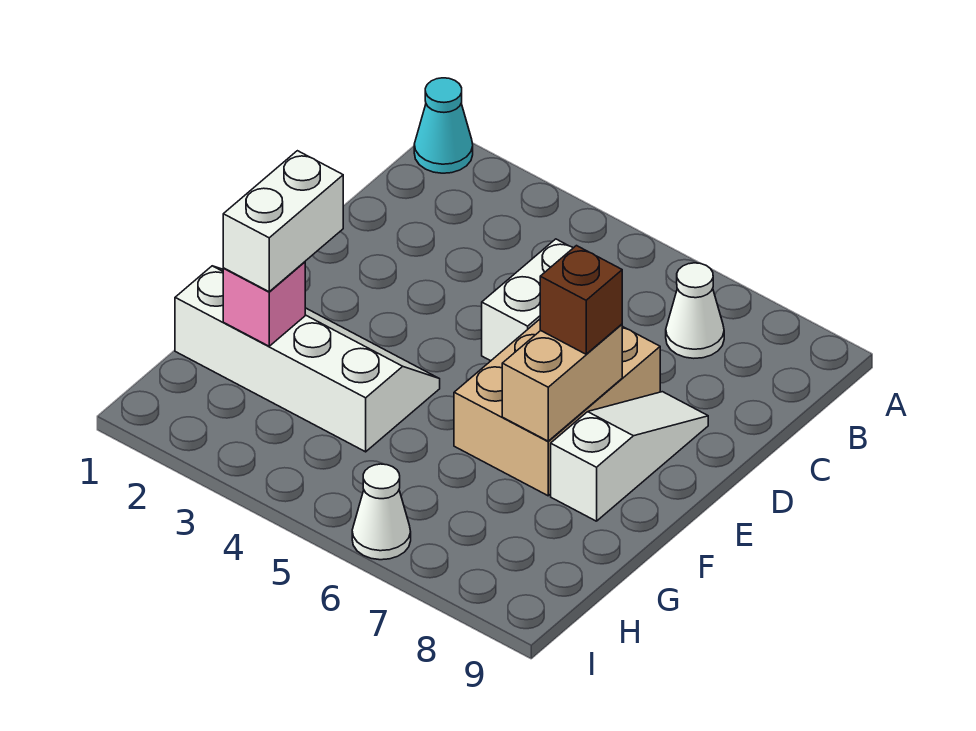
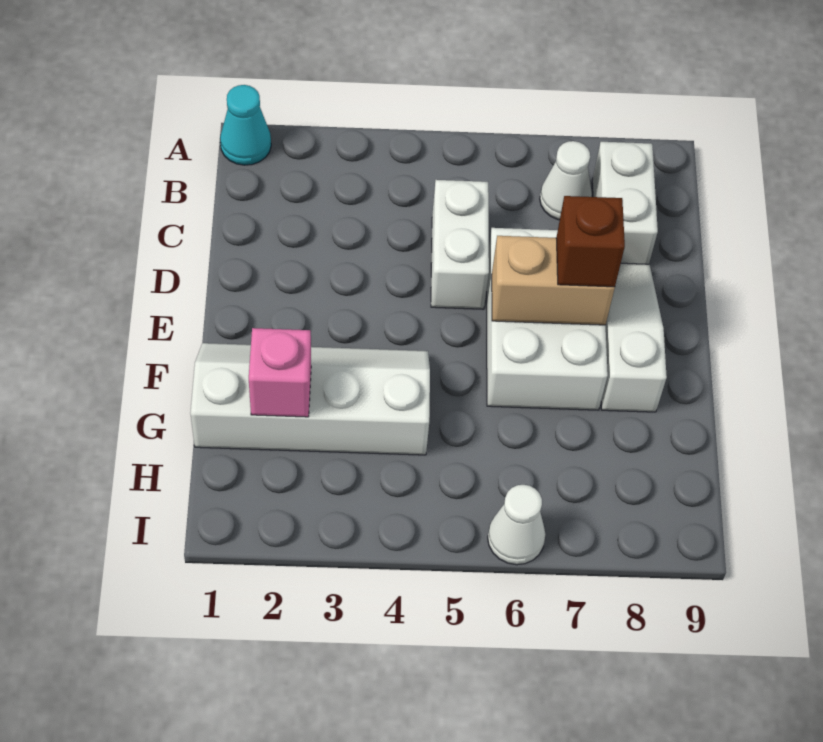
tan 2x3 brick [454,319,660,496] -> white 2x3 brick [486,228,608,410]
tan 1x2 brick [502,324,622,441] -> tan 1x2 brick turned to [492,236,615,325]
white 1x2 brick [223,151,343,292] -> white 1x2 brick moved to [592,142,658,264]

